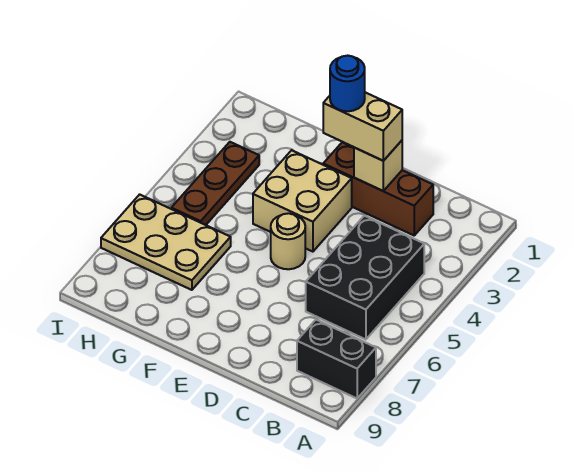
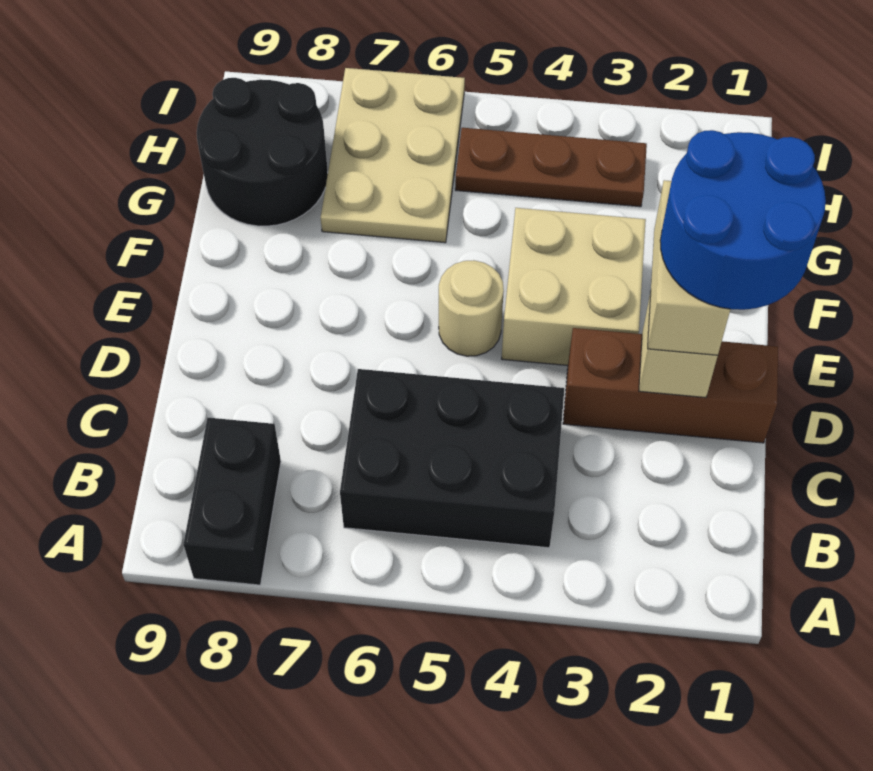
brown 1x3 brick [323,142,433,235] -> brown 1x3 brick turned to [563,328,778,443]
blue 1x1 round brick [330,56,365,111] -> blue 2x2 round brick [660,130,826,310]
none -> black 2x2 round brick [197,78,328,226]

